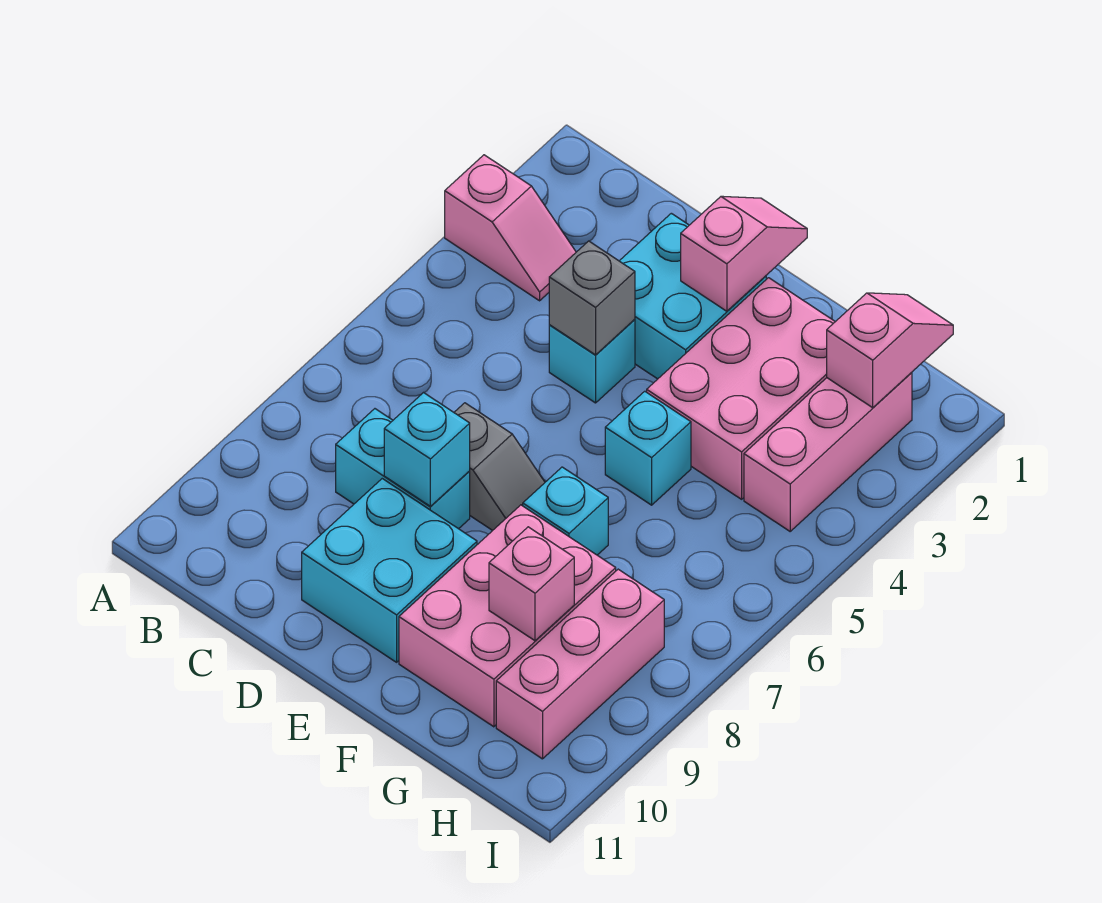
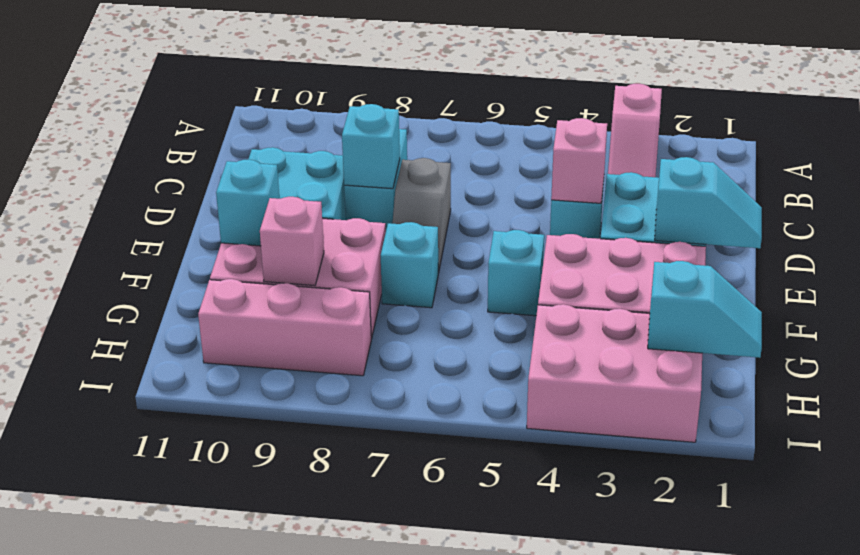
grey 1x1 brick [549,241,635,355] -> pink 1x1 brick [551,118,607,203]
pink 1x2 slope [681,196,807,311] -> cyan 1x2 slope [655,157,762,248]
none -> cyan 1x1 brick [216,160,279,246]
pink 1x2 slope [827,293,953,408] -> cyan 1x2 slope [648,261,762,358]
pink 1x3 brick [744,372,912,531] -> pink 2x3 brick [527,304,702,442]

